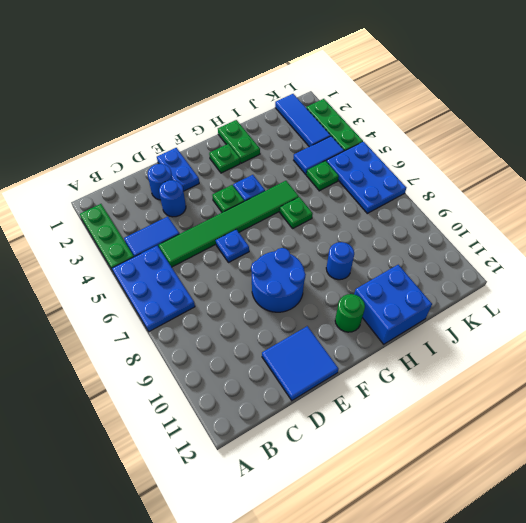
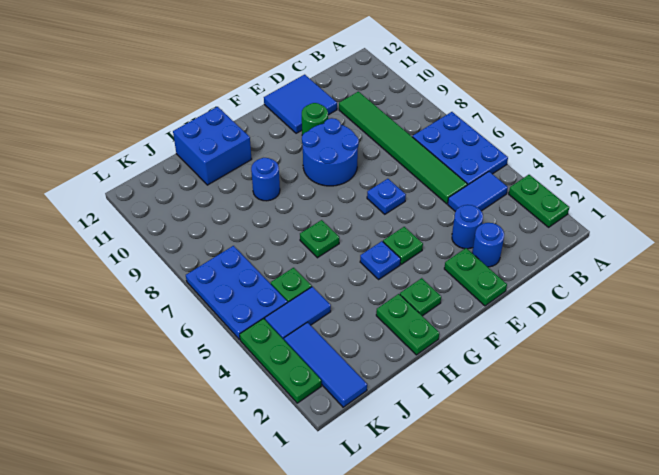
green 1x3 plate [80,204,134,271] -> green 1x2 plate [509,175,569,227]
green 1x6 tile [159,181,299,267] -> green 1x6 tile turned to [339,92,467,204]
blue 1x2 plate [157,148,199,191] -> green 1x2 plate [444,248,507,306]
green 1x1 round brick [335,294,365,332] -> green 1x1 round brick moved to [302,103,328,135]

